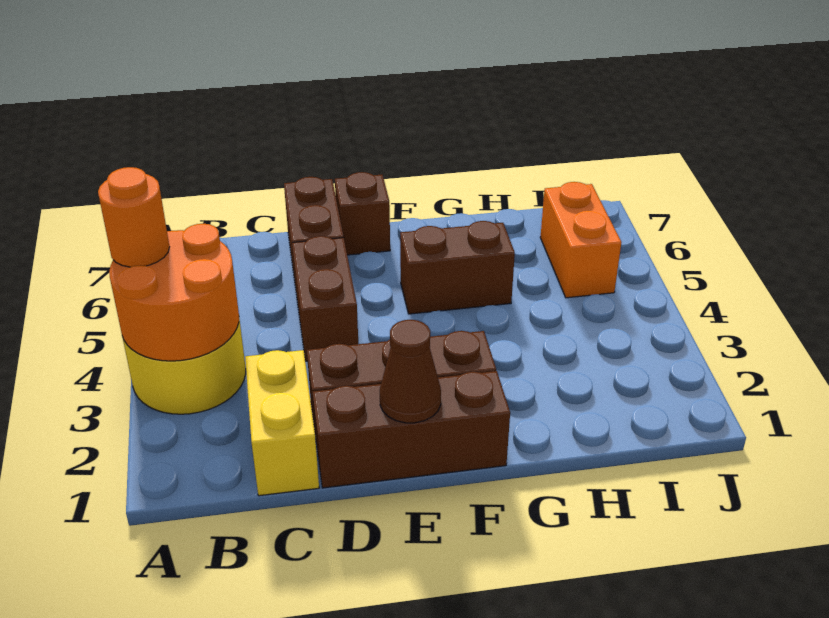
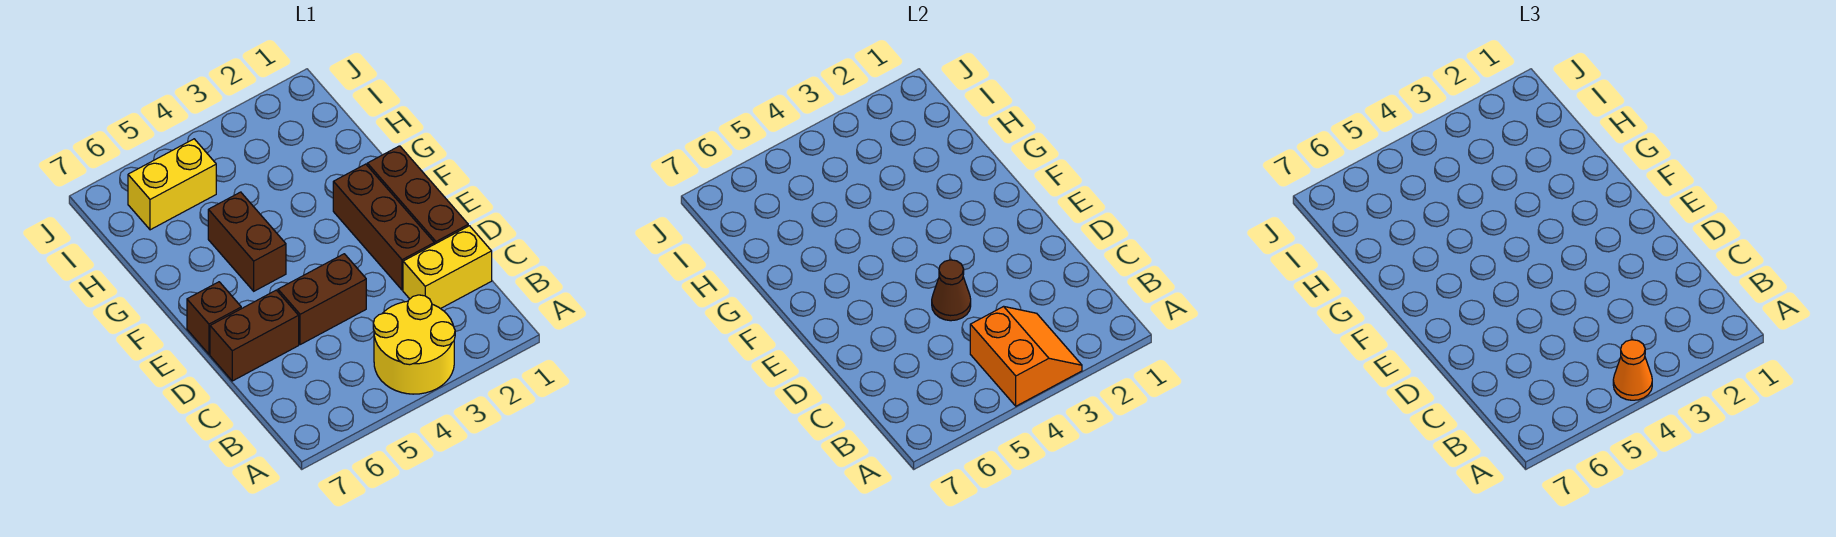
orange 2x2 round brick [109,224,239,361] -> orange 2x2 slope [970,306,1082,406]
orange 1x1 round brick [98,167,169,267] -> orange 1x1 cone [1613,340,1652,400]
brown 1x1 cone [380,320,441,423] -> brown 1x1 cone moved to [932,260,971,321]
orange 1x2 brick [540,182,621,298] -> yellow 1x2 brick [128,139,216,230]

